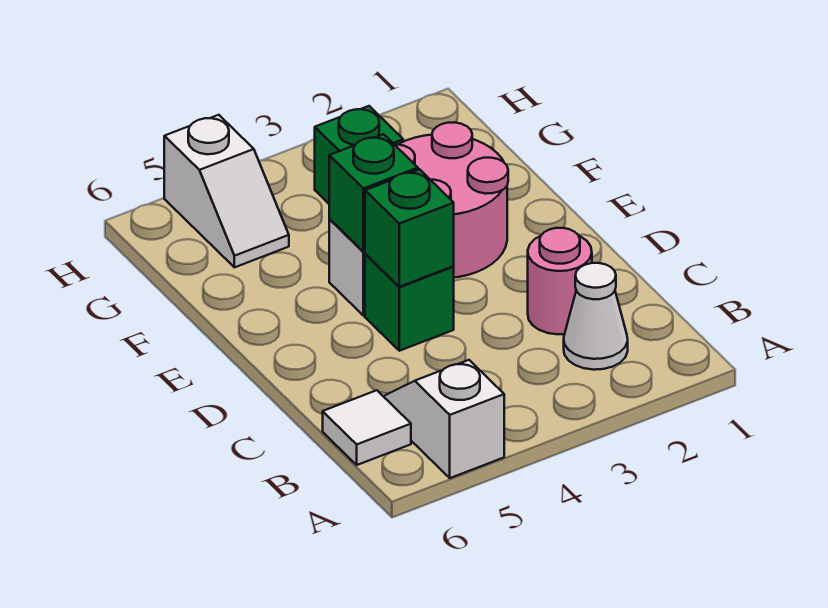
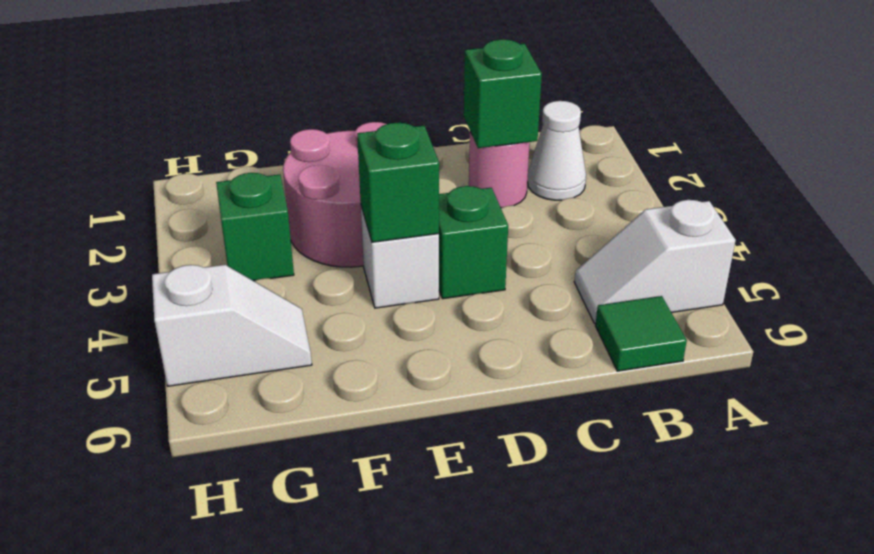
white 1x1 tile [323,390,411,465] -> green 1x1 tile [595,296,687,371]
green 1x1 brick [365,169,454,287] -> green 1x1 brick moved to [464,39,542,148]

